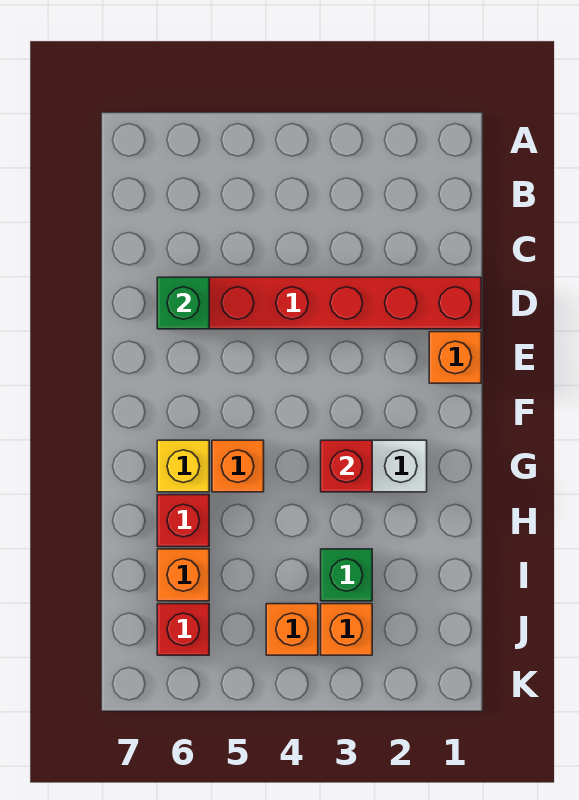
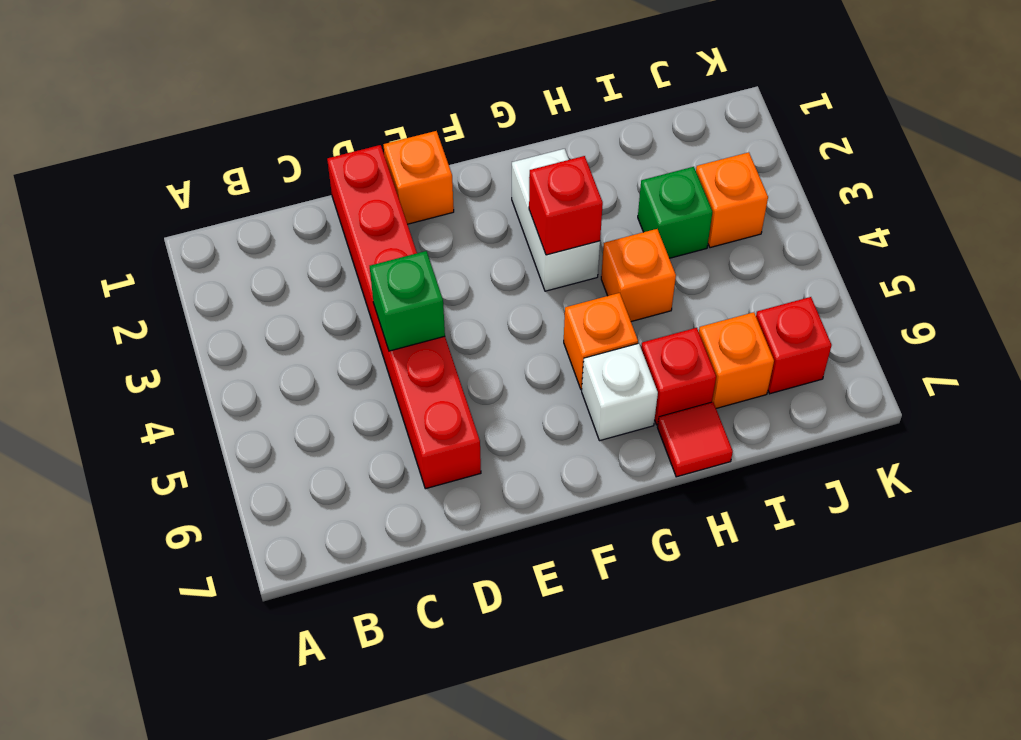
green 1x1 brick [157,277,209,329] -> green 1x1 brick moved to [370,251,445,351]
yellow 1x1 brick [157,440,209,492] -> white 1x1 brick [582,343,658,441]
none -> red 1x1 tile [657,402,733,477]
orange 1x1 brick [266,604,318,655] -> orange 1x1 brick moved to [601,229,676,322]

